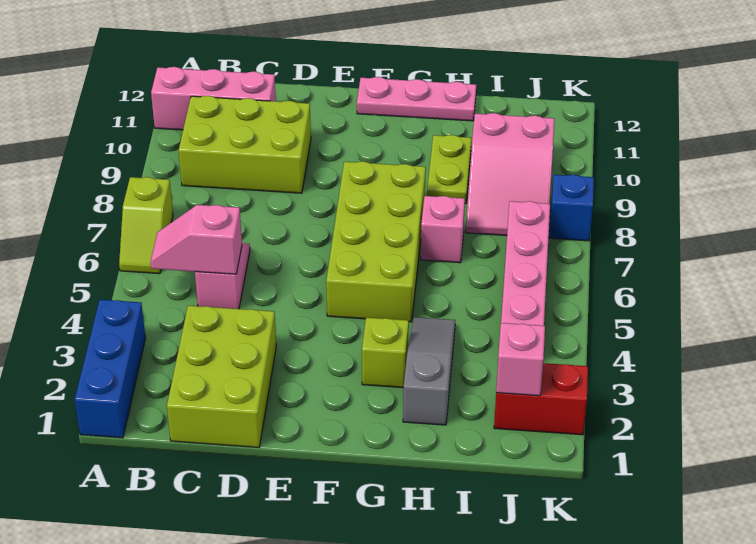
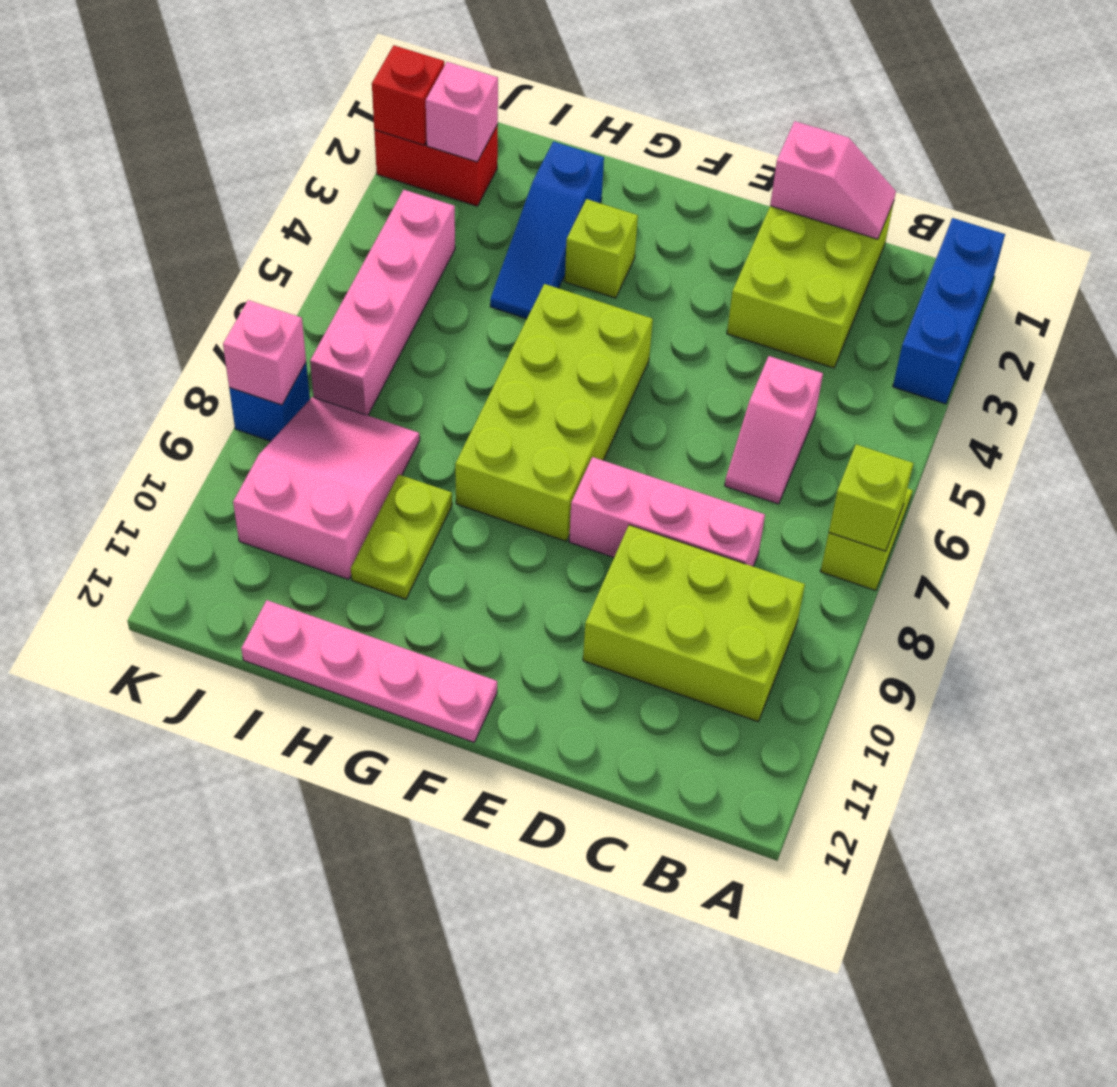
none -> lime 1x1 brick [829,444,914,551]
pink 1x3 brick [151,67,276,130] -> pink 1x3 brick moved to [569,457,765,566]
pink 1x2 slope [151,205,242,274] -> pink 1x2 slope moved to [770,121,896,239]
pink 1x3 plate [357,77,476,121] -> pink 1x4 plate [241,600,497,742]
grey 1x3 slope [403,317,455,425] -> blue 1x3 slope [490,141,604,319]
pink 1x1 brick [421,196,465,263] -> pink 1x1 brick moved to [223,300,306,405]
none -> red 1x1 brick [372,45,444,145]

